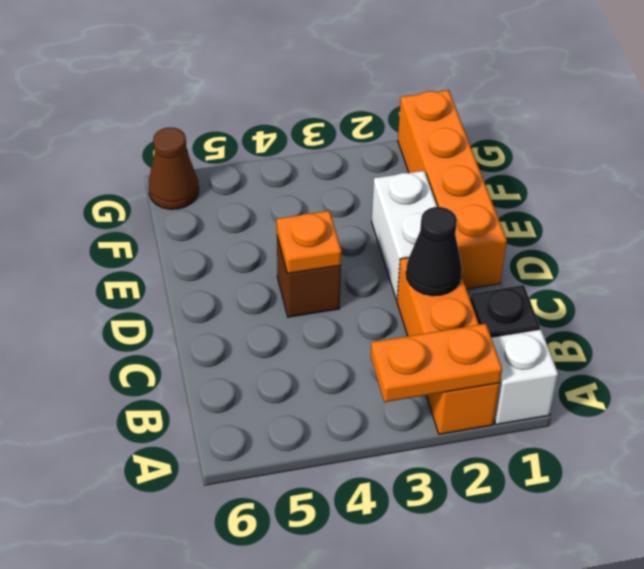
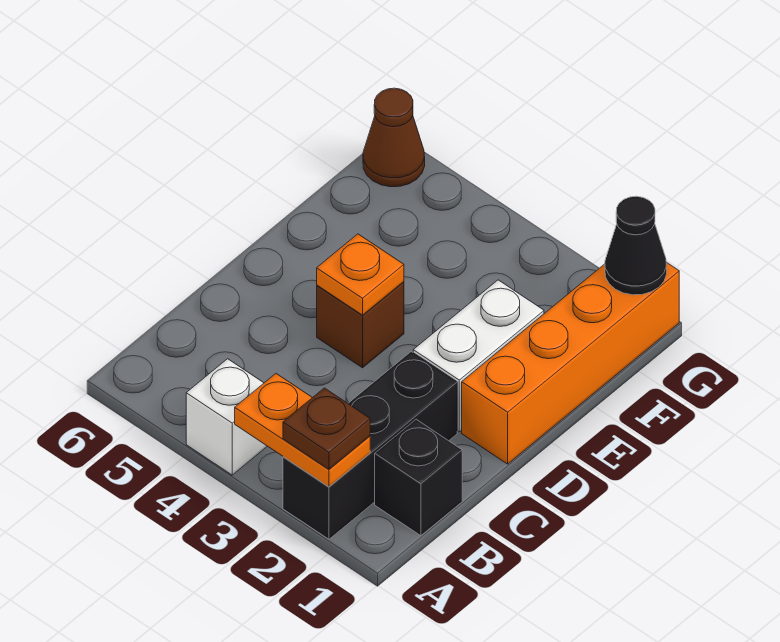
white 1x1 brick [491,329,558,425] -> white 1x1 brick moved to [186,359,267,475]
orange 1x3 brick [397,258,500,434] -> black 1x3 brick [283,352,457,539]
none -> brown 1x1 plate [283,388,370,469]
black 1x1 cone [406,207,462,296] -> black 1x1 cone moved to [605,196,667,295]

